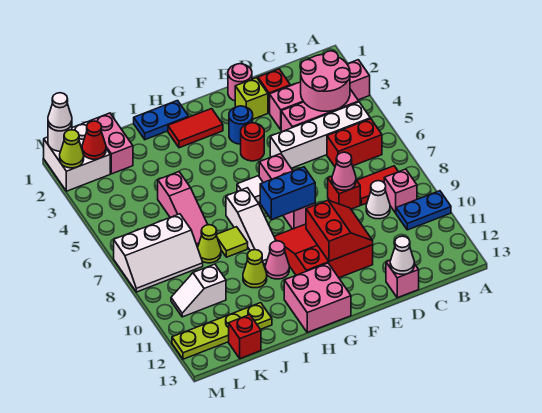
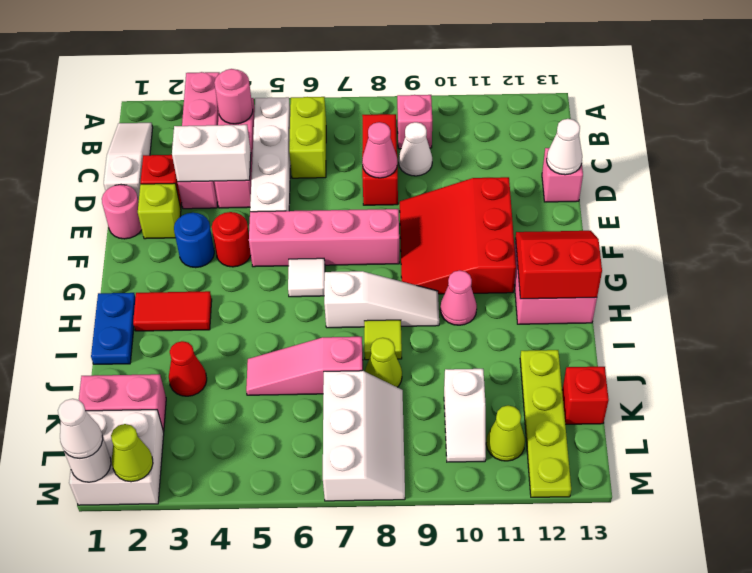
blue 1x2 plate [396,191,451,230] -> none
none -> white 1x3 slope [104,123,153,201]
pink 2x2 round brick [301,51,350,111] -> pink 1x1 round brick [214,69,253,124]
red 1x2 brick [327,119,382,166] -> lime 1x2 brick [289,97,326,178]
none -> white 1x2 brick [172,125,251,182]
red 2x2 slope [306,200,373,261] -> red 2x2 slope moved to [516,231,602,299]
pink 1x3 brick [259,154,315,229] -> pink 1x4 brick [249,209,399,267]
blue 1x2 brick [260,167,315,220] -> none
red 1x2 tile [168,109,223,148] -> red 1x2 tile turned to [133,291,212,331]
lime 1x1 cone [243,250,267,288] -> lime 1x1 cone moved to [486,406,525,461]
pink 1x3 slope [158,172,208,247] -> pink 1x3 slope turned to [246,337,363,395]
red 1x1 cone [82,121,106,159] -> red 1x1 cone moved to [169,341,207,396]

